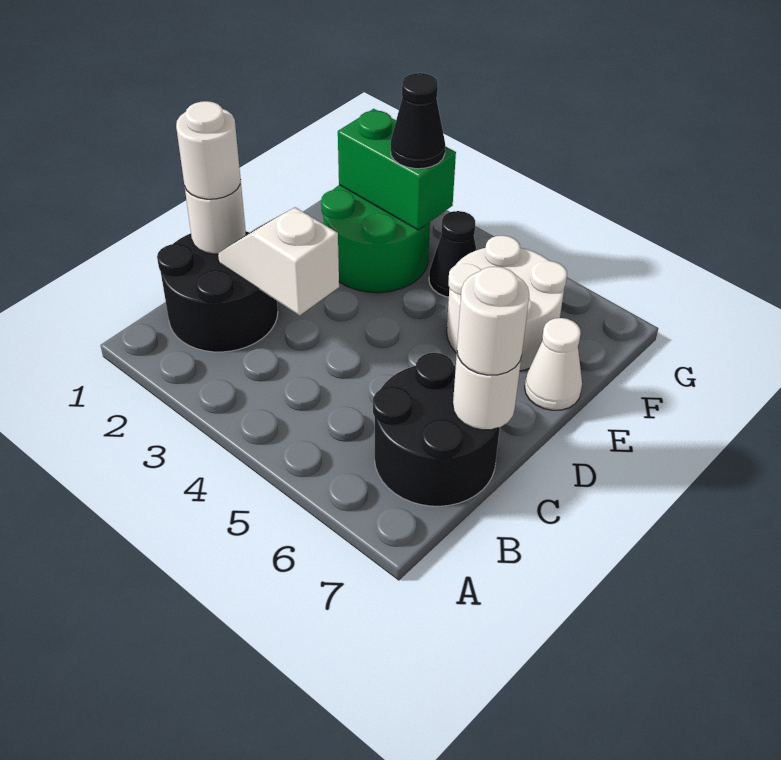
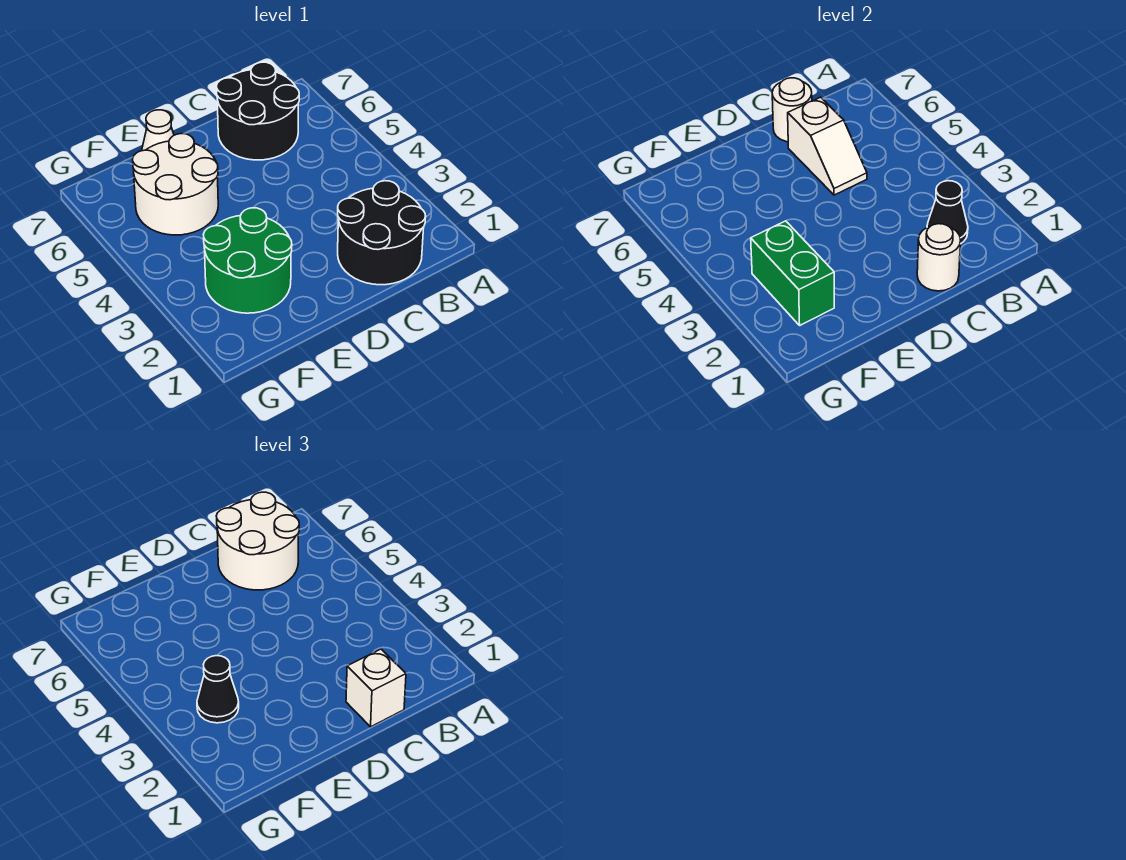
white 1x1 round brick [176,101,241,199] -> white 1x1 brick [346,649,406,727]
white 1x2 slope [218,207,339,315] -> white 1x2 slope moved to [788,97,867,195]
white 1x1 round brick [457,266,529,375] -> white 2x2 round brick [216,492,299,590]
black 1x1 cone [429,211,476,297] -> black 1x1 cone moved to [927,181,968,244]

